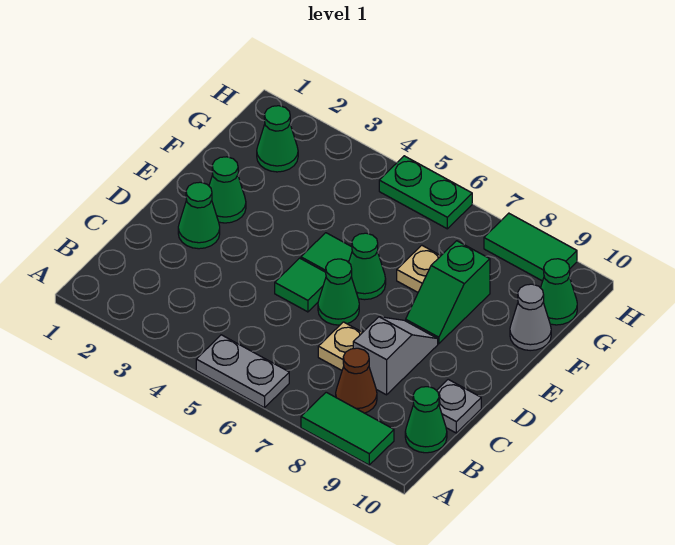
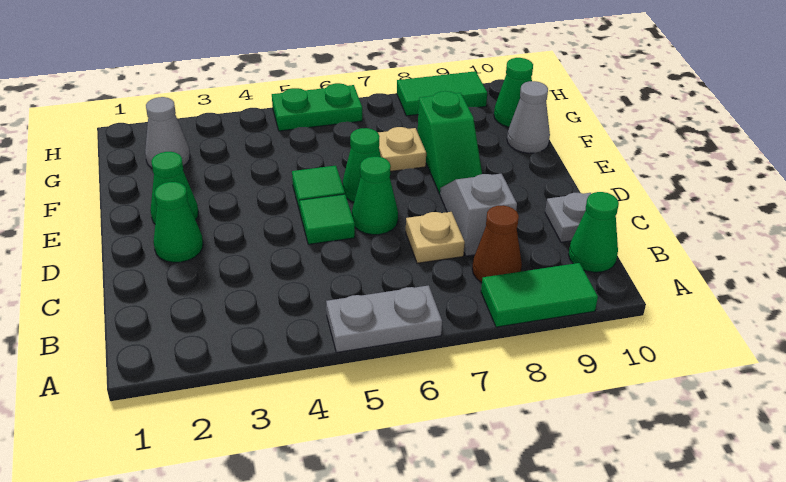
green 1x1 cone [257,106,298,172] -> grey 1x1 cone [145,97,190,168]

